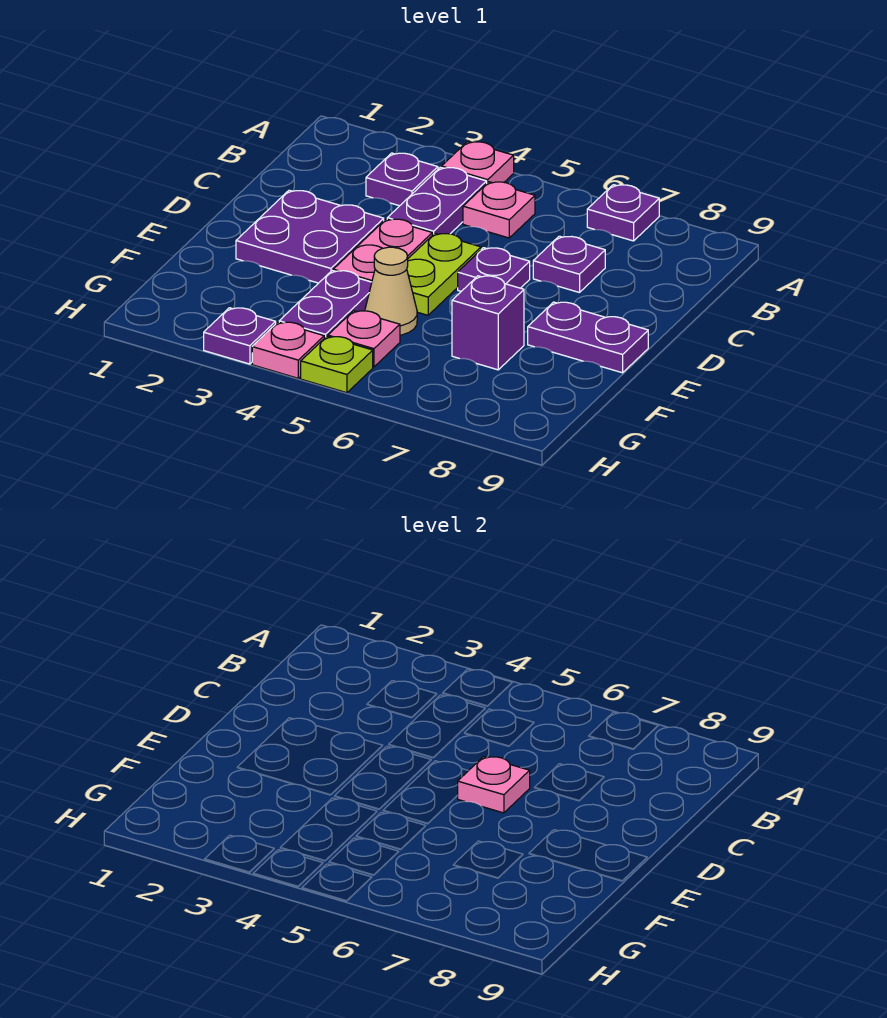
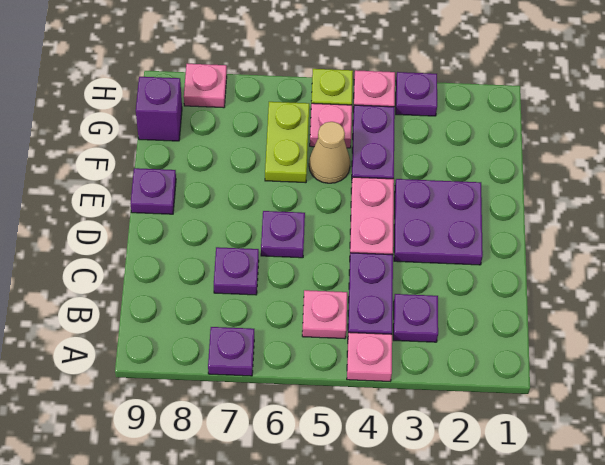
lime 1x2 plate [407,233,481,315] -> lime 1x2 plate moved to [265,102,309,183]
pink 1x1 plate [458,757,530,813] -> pink 1x1 plate moved to [184,64,227,108]
purple 1x2 plate [528,302,648,373] -> purple 1x1 plate [131,168,176,214]
purple 1x1 brick [452,276,524,370] -> purple 1x1 brick moved to [136,77,182,141]

